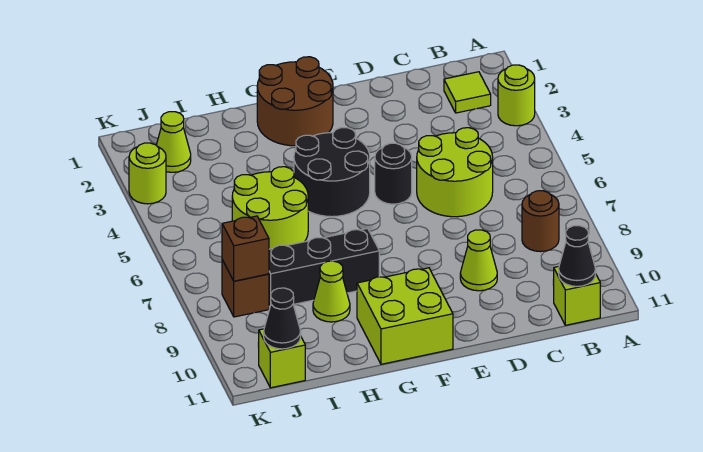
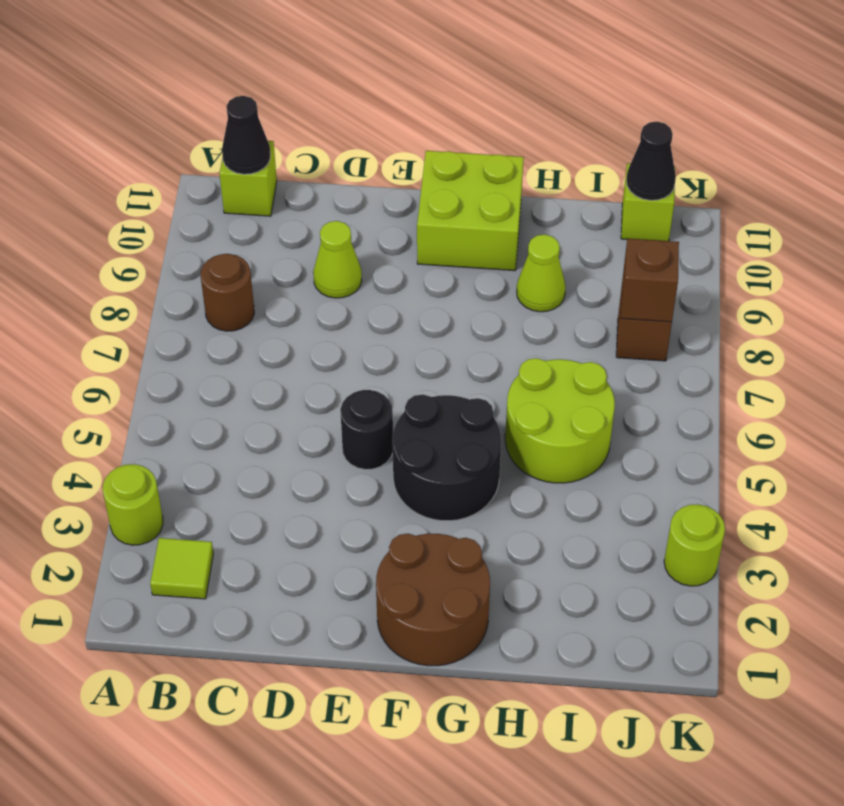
lime 2x2 round brick [417,128,493,217] -> none
black 1x3 brick [269,228,379,307] -> none
lime 1x1 cone [156,112,191,172] -> none

